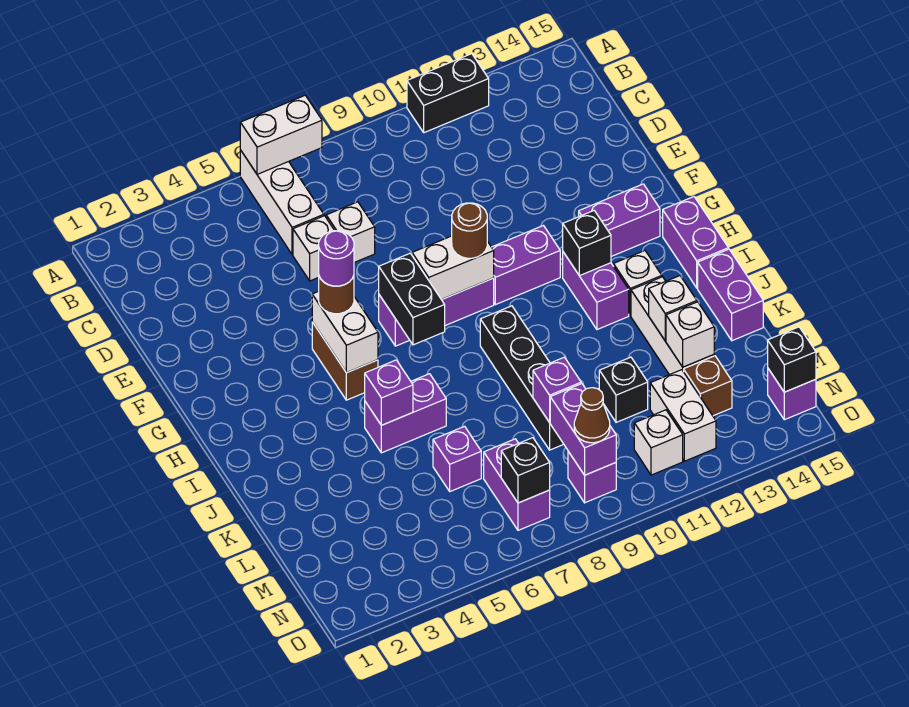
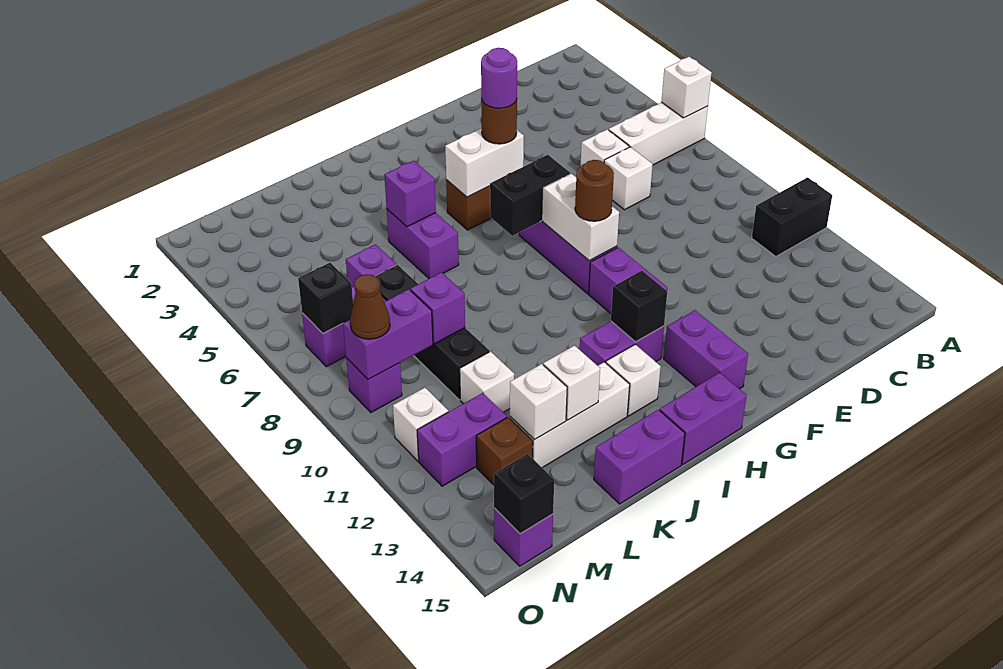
white 1x2 brick [240,95,322,174] -> white 1x1 brick [661,57,712,118]
black 1x2 brick [407,54,489,133] -> black 1x2 brick turned to [752,177,832,257]
black 1x4 brick [480,306,563,450] -> black 1x4 brick turned to [375,265,489,400]
black 1x1 brick [599,357,648,422] -> white 1x1 brick [460,352,514,412]
white 1x2 brick [650,370,716,461] -> purple 1x2 brick [417,393,507,486]

